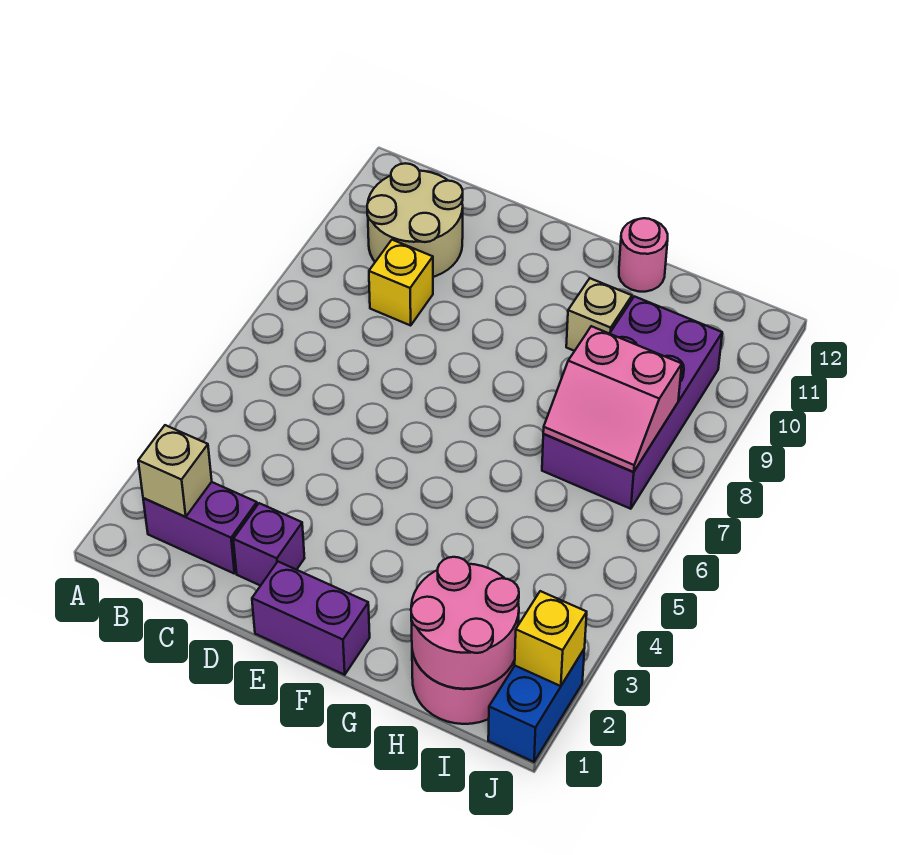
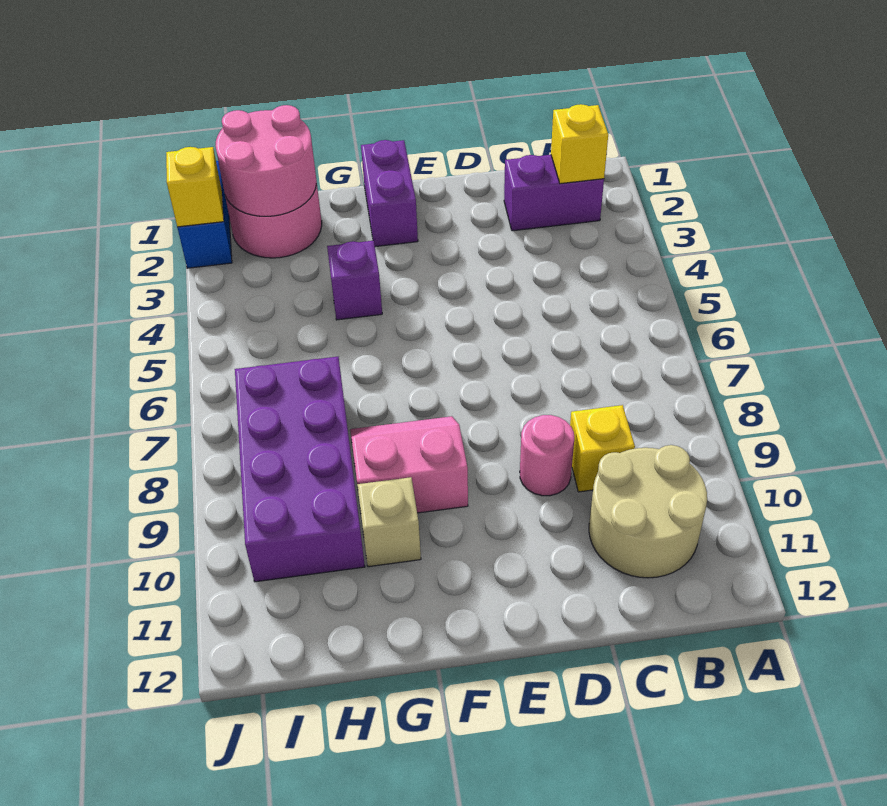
tan 1x1 brick [138,425,212,517] -> yellow 1x1 brick [551,104,608,184]
purple 1x1 brick [233,503,305,586] -> purple 1x1 brick moved to [327,241,382,320]
purple 1x2 brick [252,562,370,675] -> purple 1x2 brick turned to [361,140,418,247]
pink 1x1 round brick [619,218,668,292] -> pink 1x1 round brick moved to [520,415,574,496]
pink 2x2 slope [543,326,682,472] -> pink 2x2 slope moved to [350,416,468,513]

